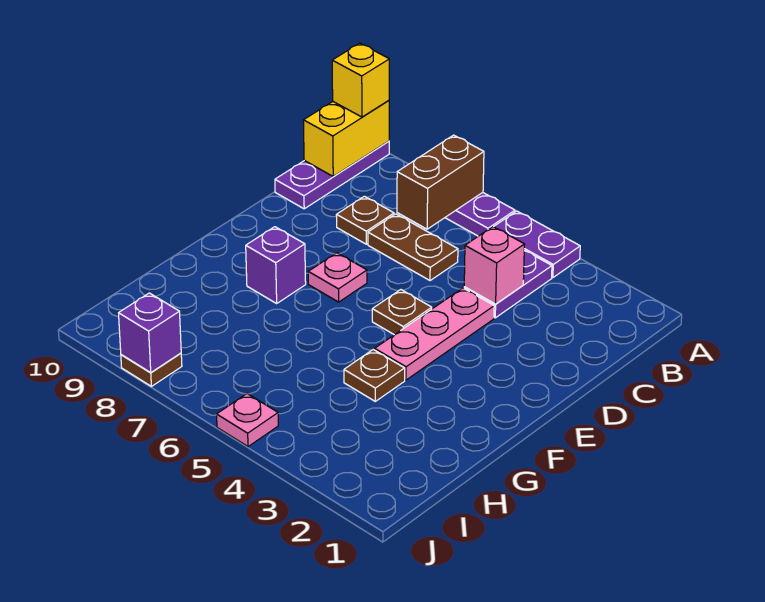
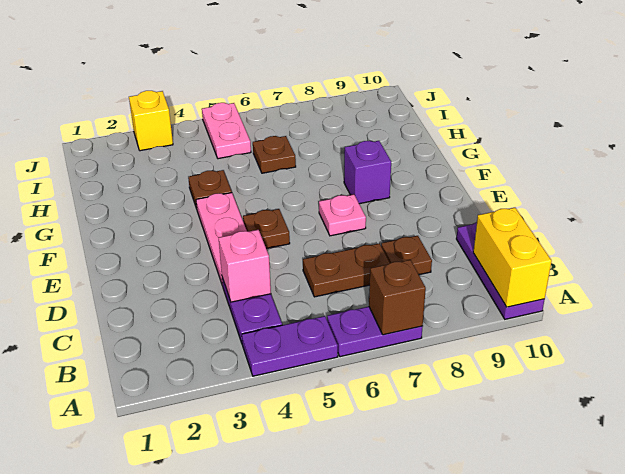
brown 1x2 brick [397,135,484,229] -> brown 1x1 brick [369,260,426,335]
yellow 1x1 brick [332,43,389,117] -> yellow 1x1 brick moved to [129,91,173,151]
pink 1x1 plate [217,394,278,447] -> pink 1x2 plate [202,103,251,159]
brown 1x1 plate [121,353,182,386] -> brown 1x1 plate moved to [253,136,296,173]
purple 1x1 brick [119,293,181,373] -> none

